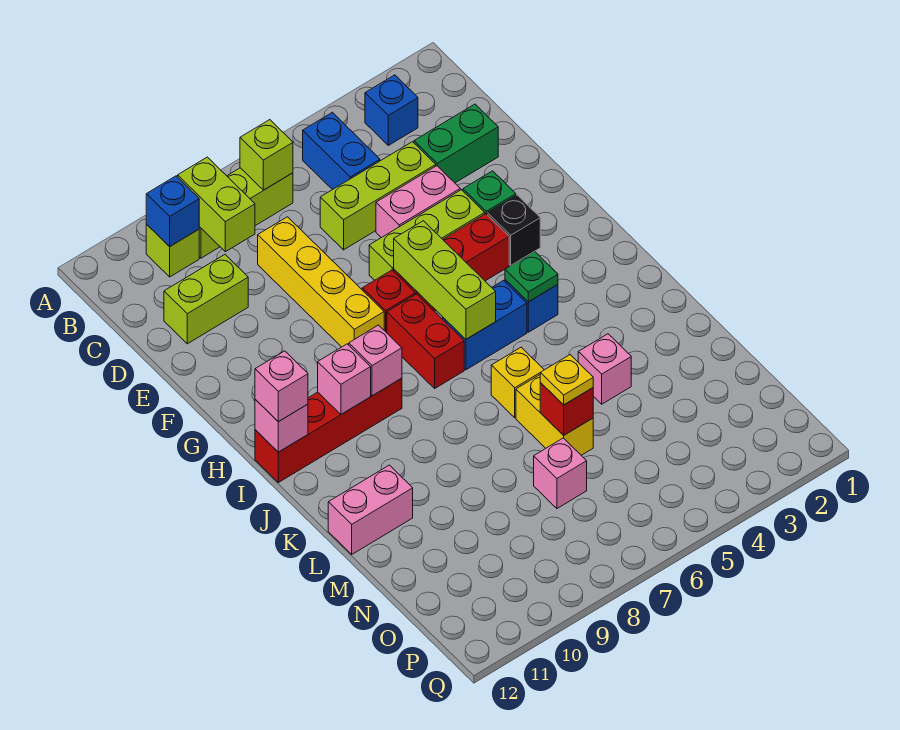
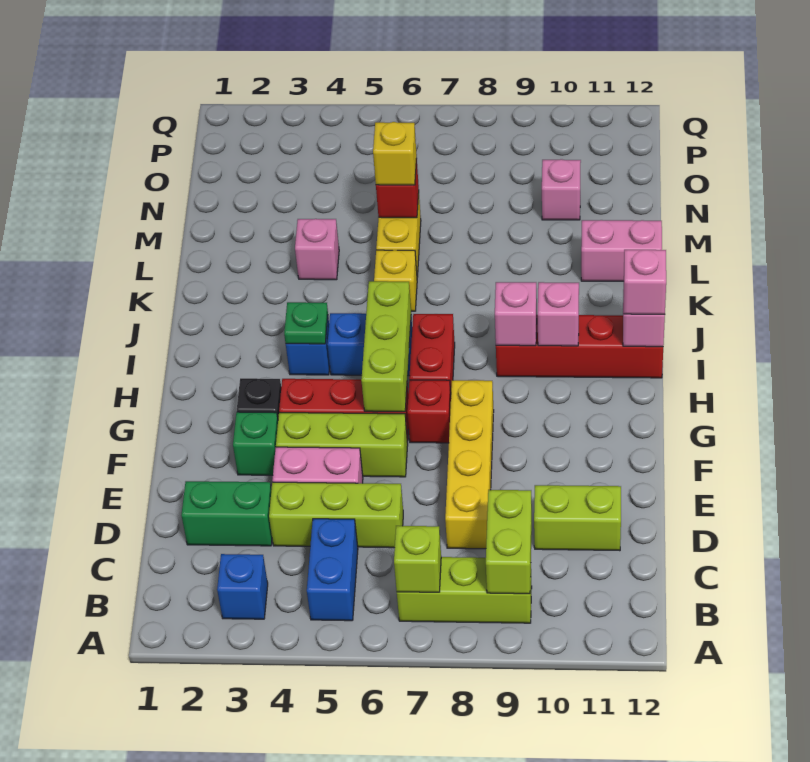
lime 1x1 brick [146,224,199,277] -> none
blue 1x1 brick [146,176,199,247] -> none
yellow 1x1 plate [540,355,593,405] -> yellow 1x1 brick [373,122,417,185]
pink 1x1 brick [534,438,587,508] -> pink 1x1 brick moved to [542,159,581,220]

